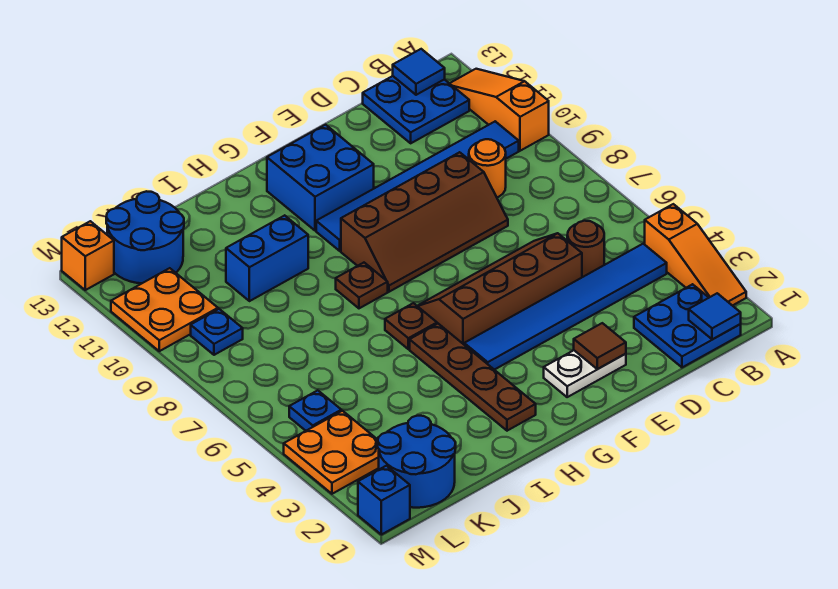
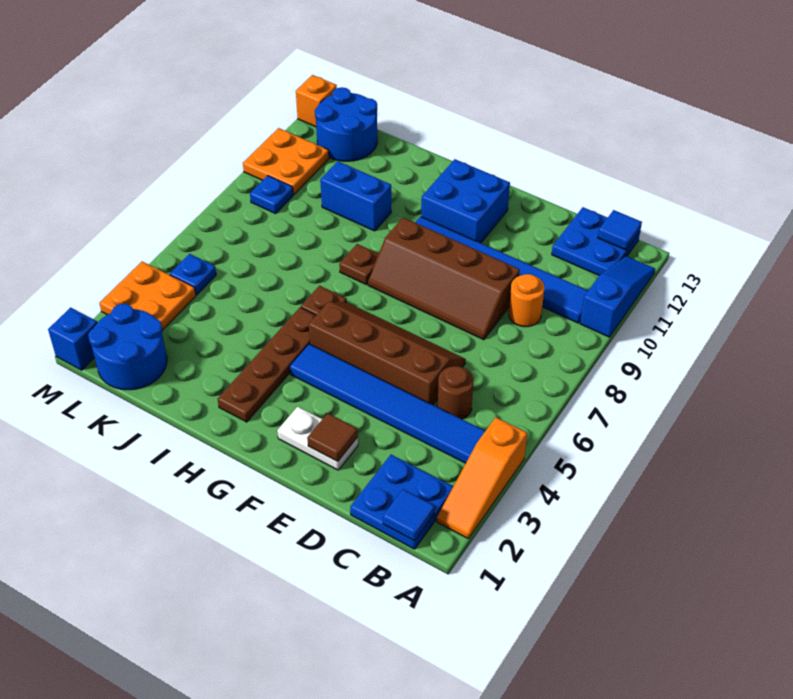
orange 1x3 slope [450,69,549,151] -> blue 1x3 slope [580,256,655,337]

